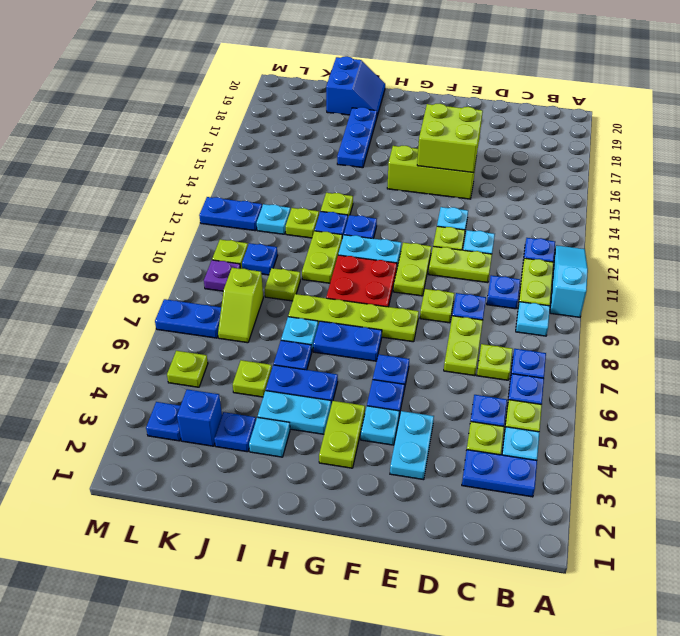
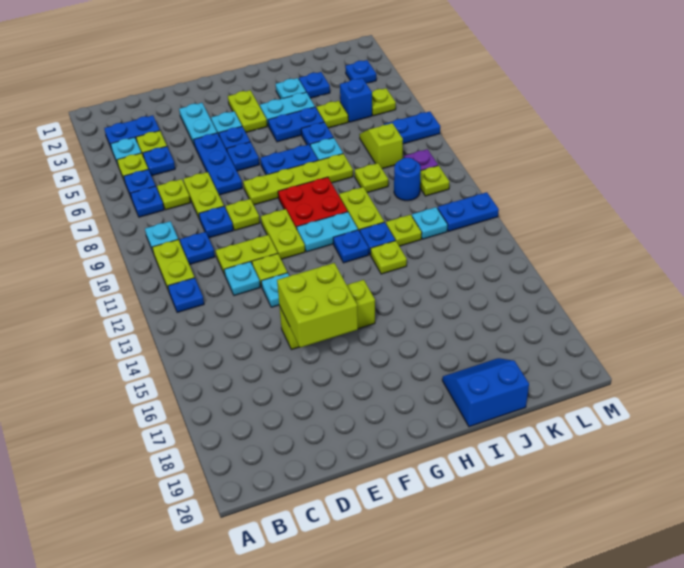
cyan 1x3 slope [550,245,588,317] -> none
blue 1x3 plate [337,107,377,168] -> blue 1x3 plate moved to [194,133,242,195]
blue 2x2 slope [326,56,385,116] -> blue 2x2 slope turned to [442,358,529,427]
blue 1x1 brick [177,389,222,446] -> blue 1x1 brick moved to [340,78,372,122]
blue 1x1 plate [242,243,277,275] -> blue 1x1 round brick [394,158,421,201]

